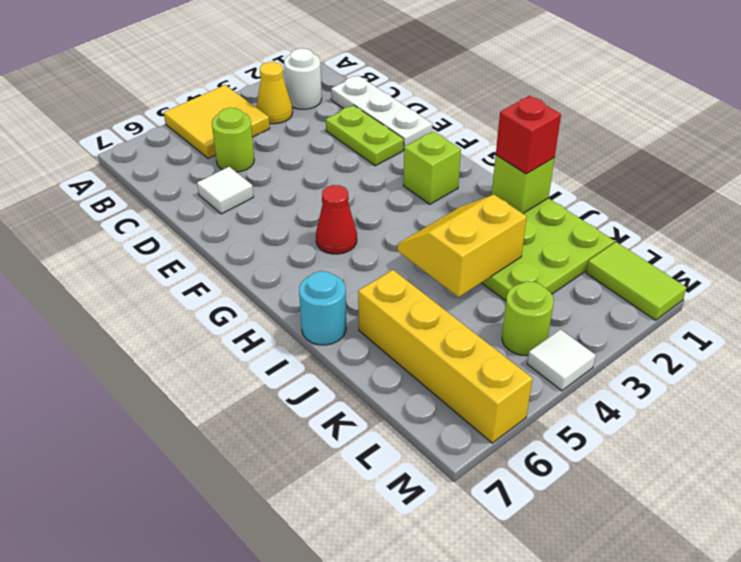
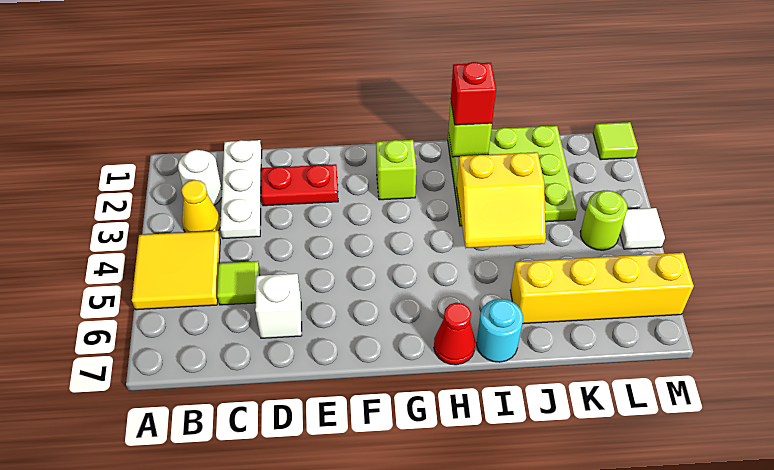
white 1x3 plate [331,76,432,149] -> white 1x3 plate turned to [220,140,262,239]
lime 1x1 round brick [212,108,254,172] -> lime 1x1 tile [217,261,260,305]
lime 1x2 plate [326,105,404,166] -> red 1x2 plate [261,164,338,206]
white 1x1 tile [197,167,253,214] -> white 1x1 brick [255,274,302,338]
red 1x1 cone [316,185,357,254] -> red 1x1 cone moved to [434,303,475,365]
yellow 2x2 slope [398,195,527,297] -> yellow 2x2 slope turned to [457,152,546,248]
lime 1x2 tile [586,242,687,320] -> lime 1x1 tile [593,122,638,160]

